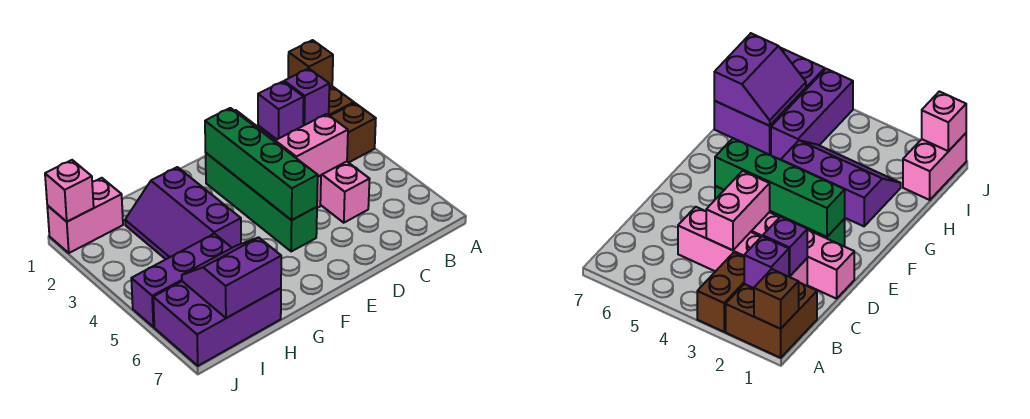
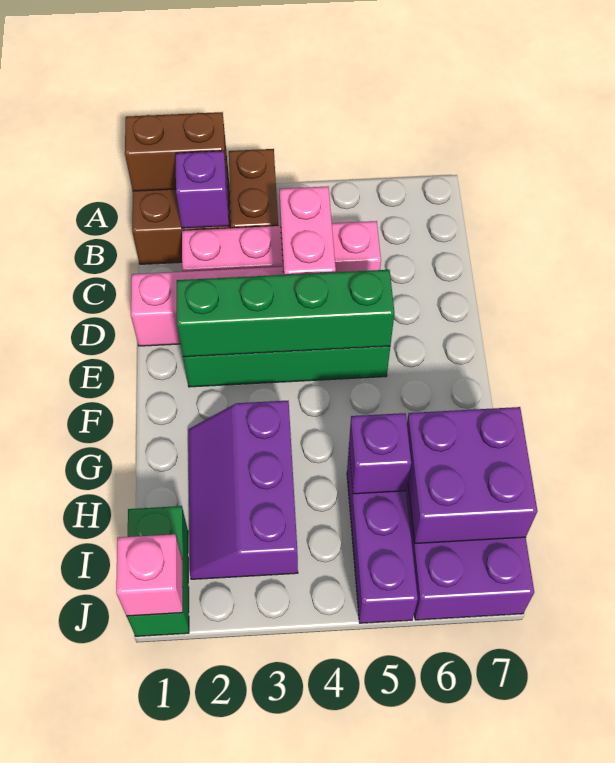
brown 1x1 brick [288,40,333,87] -> brown 1x2 brick [125,112,227,191]
purple 1x1 brick [258,82,304,140] -> purple 1x1 brick moved to [349,413,411,494]
purple 2x3 slope [125,167,241,259] -> purple 2x3 slope turned to [188,401,298,579]
purple 2x2 slope [182,237,281,318] -> purple 2x2 brick [407,407,537,544]
pink 1x2 brick [47,178,123,253] -> green 1x2 brick [127,506,189,636]

